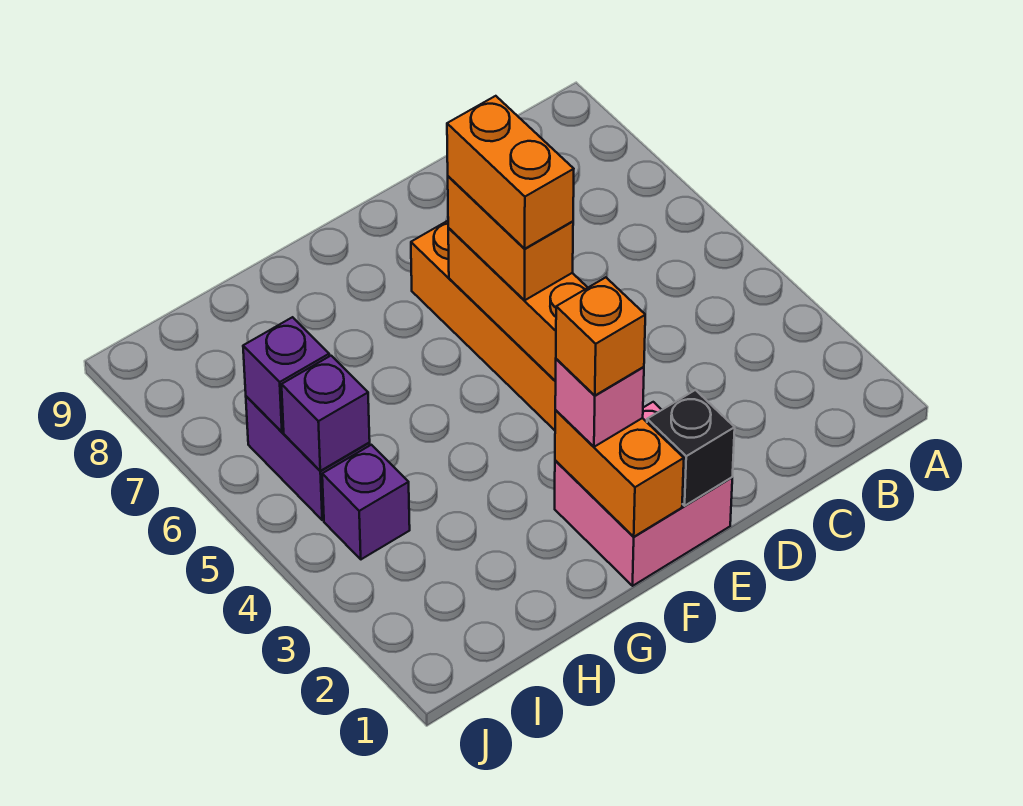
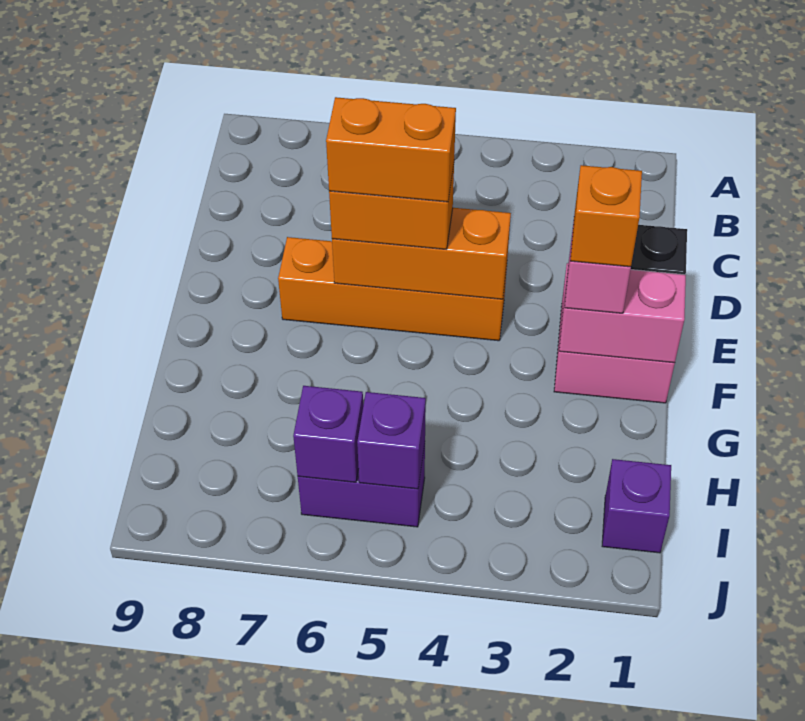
orange 1x2 brick [555,410,684,537] -> pink 1x2 brick [559,270,686,363]
purple 1x1 brick [322,445,410,559] -> purple 1x1 brick moved to [602,459,671,553]

